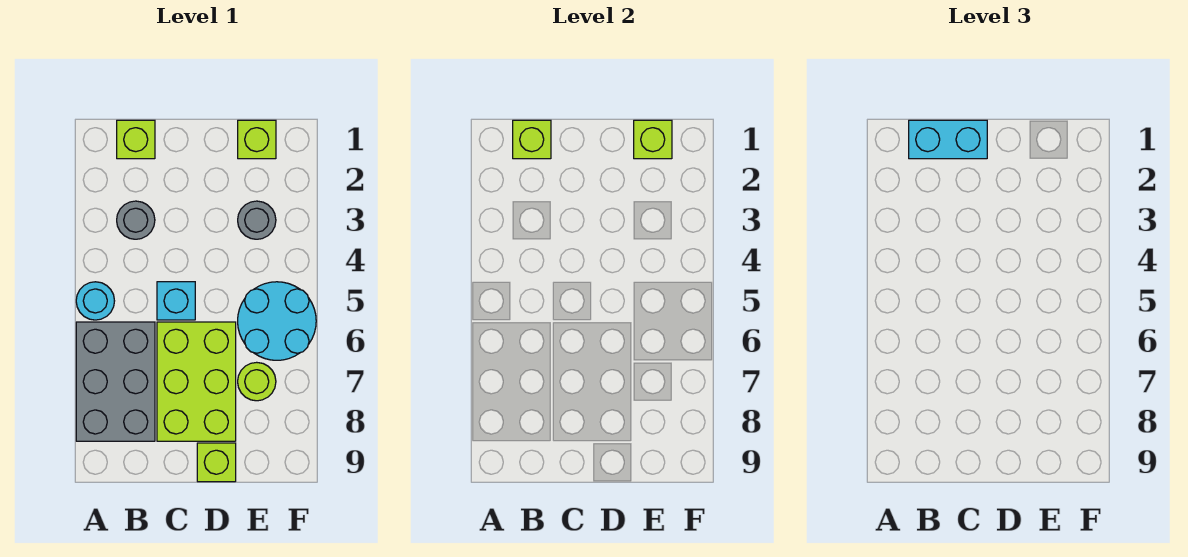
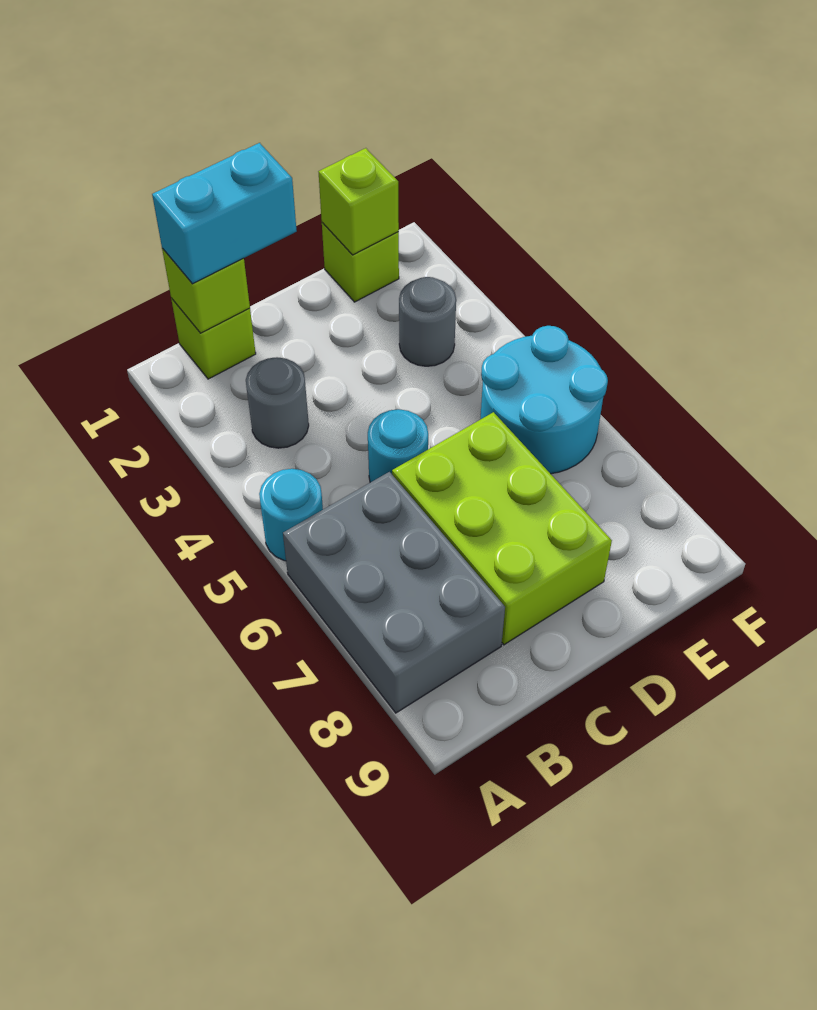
cyan 1x1 brick [157,282,195,320] -> cyan 1x1 round brick [368,409,428,482]
lime 1x1 brick [197,443,236,482] -> none
lime 1x1 round brick [238,362,276,401] -> none

